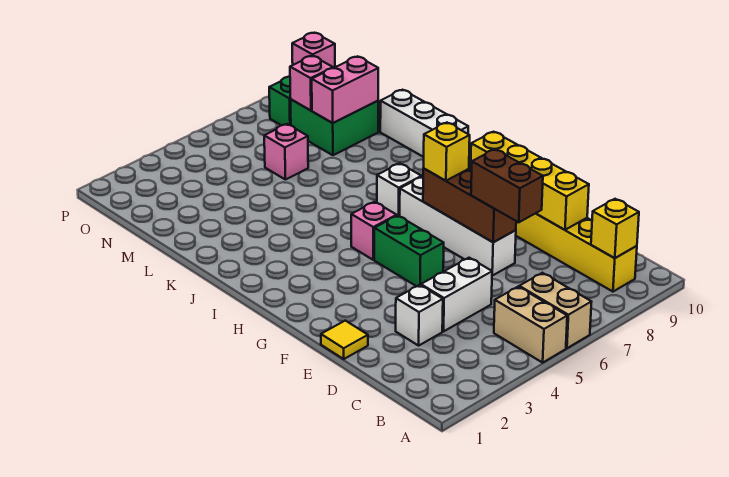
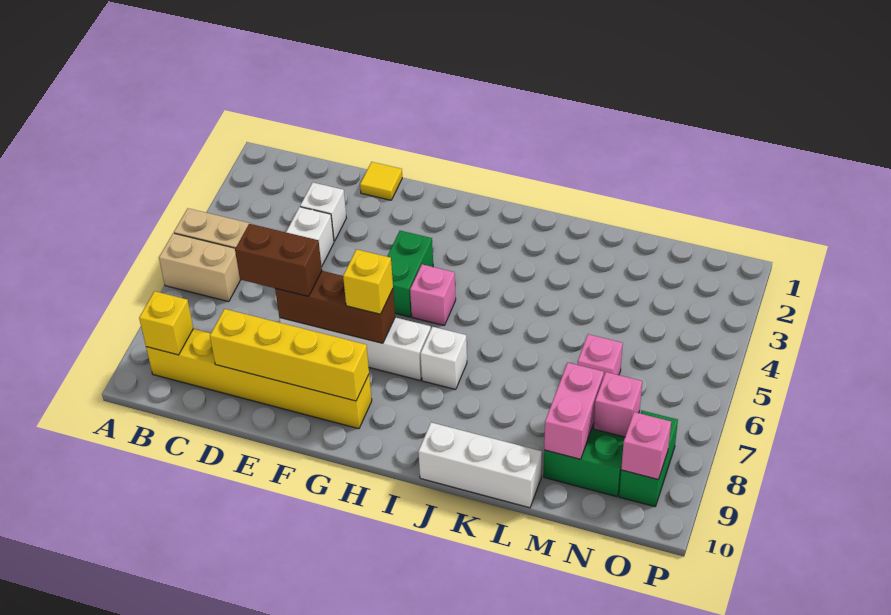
green 1x2 brick [374,216,444,286] -> green 1x2 brick turned to [387,231,433,317]

